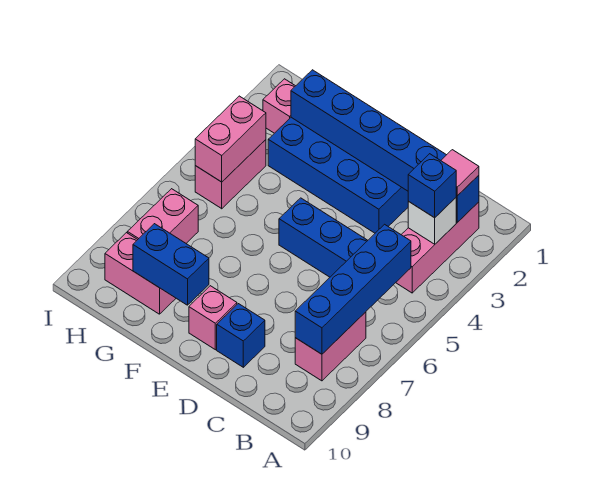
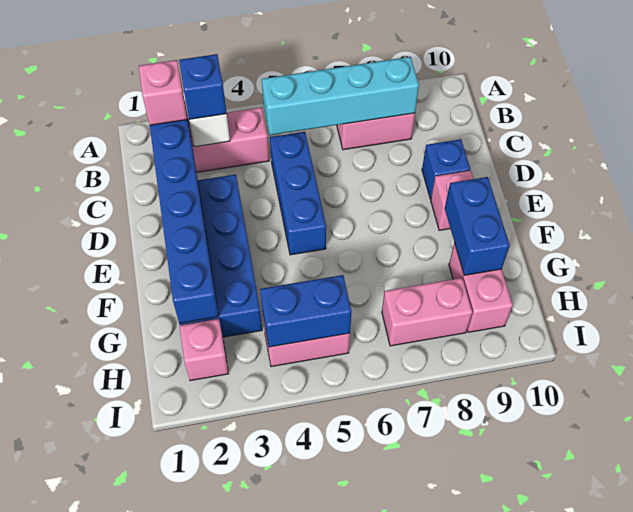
pink 1x1 tile [441,150,479,196] -> pink 1x1 brick [139,60,187,125]
blue 1x4 brick [295,224,411,354] -> cyan 1x4 brick [262,57,419,135]
pink 1x2 brick [195,96,266,182] -> blue 1x2 brick [260,275,352,347]

